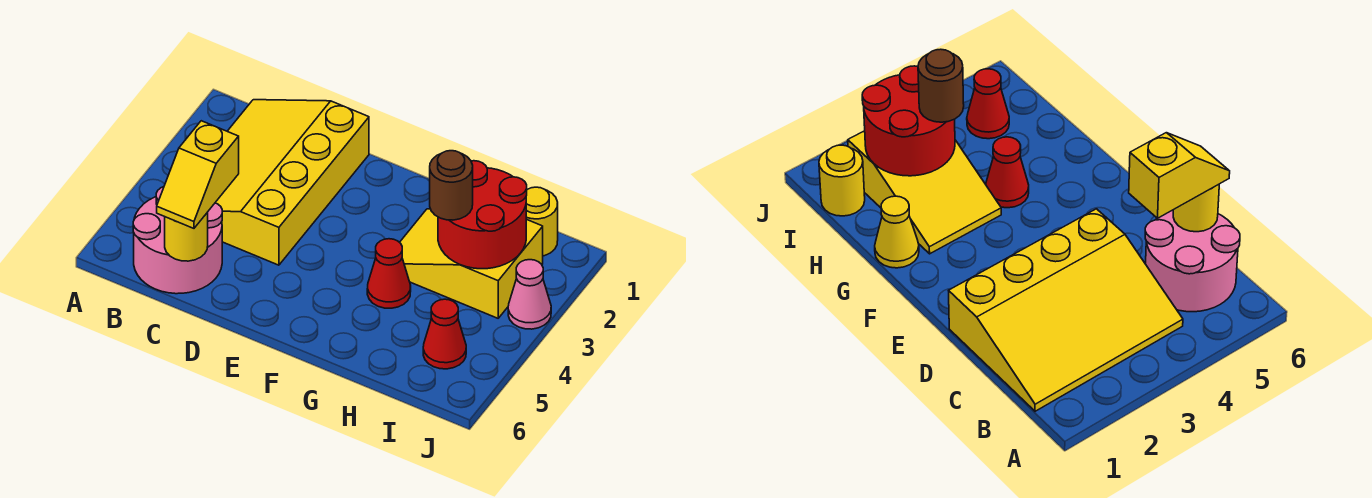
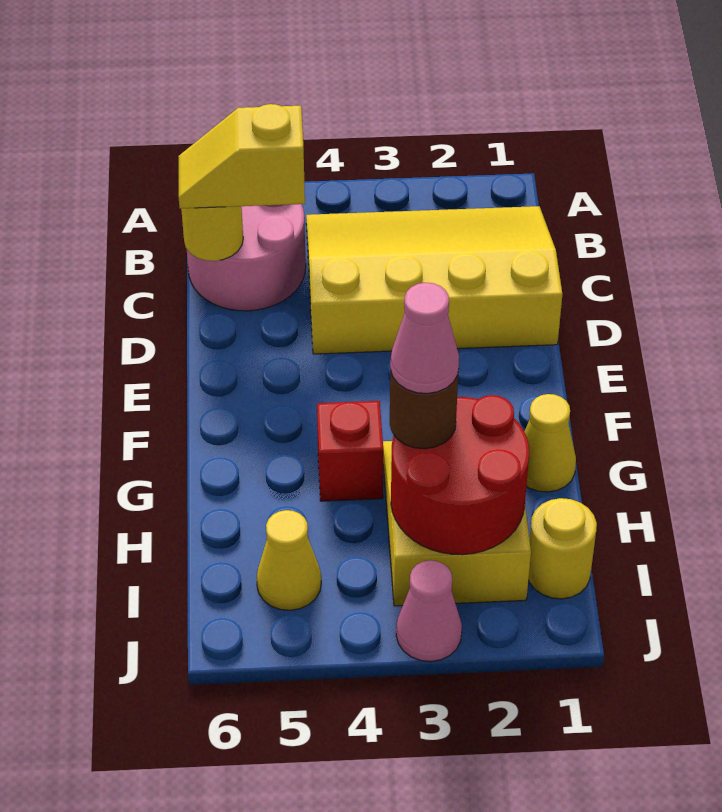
red 1x1 cone [367,239,411,308] -> red 1x1 brick [317,401,383,501]
none -> pink 1x1 cone [390,283,459,394]
red 1x1 cone [423,299,466,369] -> yellow 1x1 cone [257,510,321,610]

